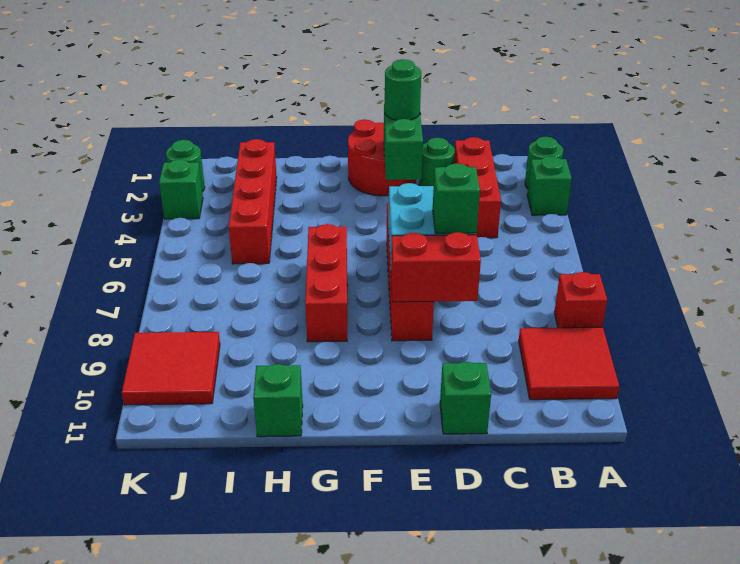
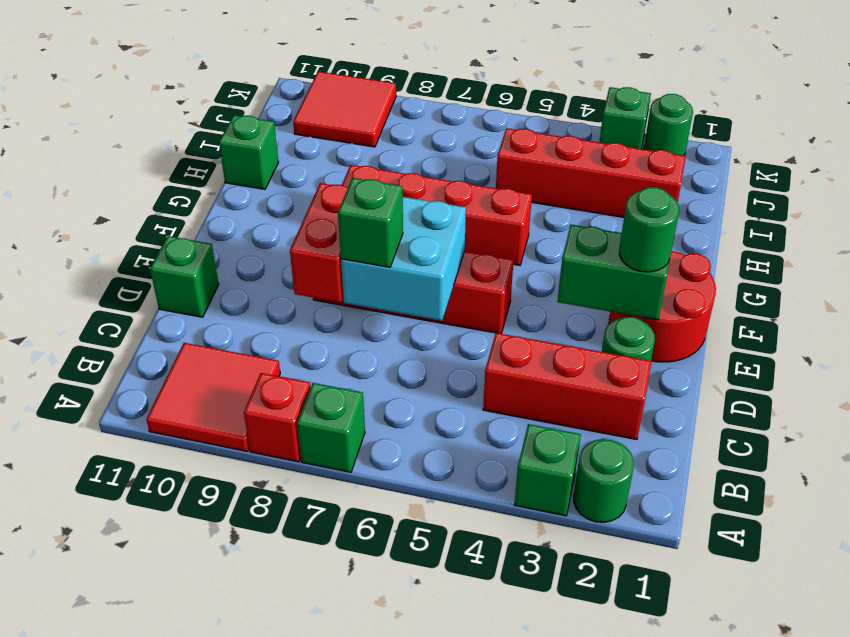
none -> green 1x1 brick [297,383,365,472]
red 1x3 brick [305,224,347,342] -> red 1x4 brick [342,165,532,265]

